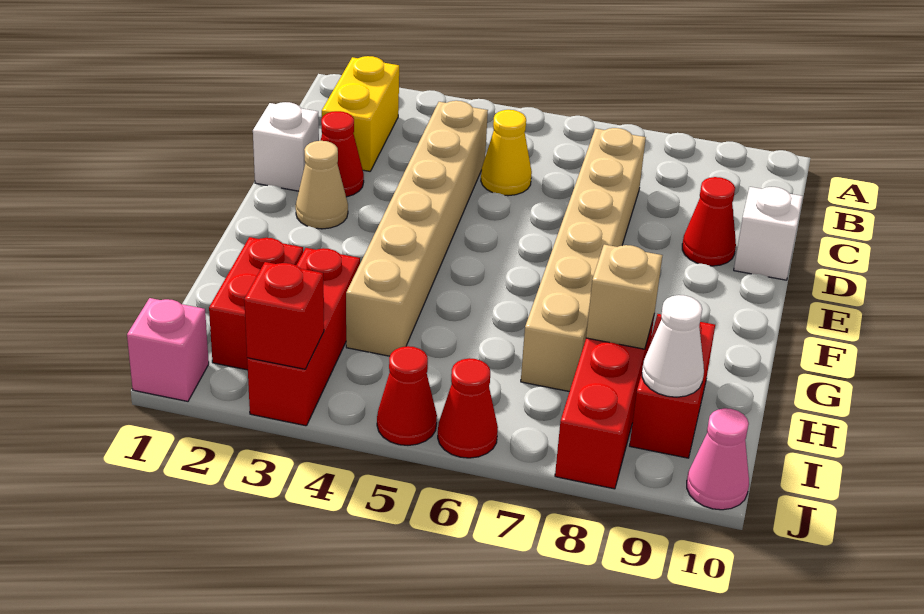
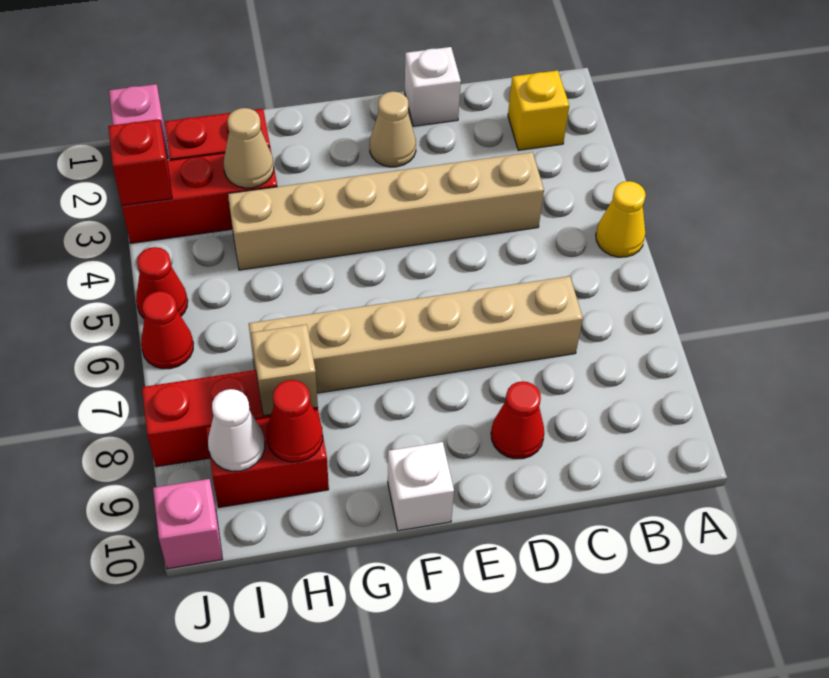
yellow 1x2 brick [322,56,399,171] -> yellow 1x1 brick [508,70,569,150]
yellow 1x1 cone [481,110,532,196] -> yellow 1x1 cone moved to [596,181,646,257]
red 1x1 cone [321,111,364,197] -> red 1x1 cone moved to [267,380,323,462]
white 1x1 brick [734,187,803,280] -> white 1x1 brick moved to [388,442,454,531]
none -> tan 1x1 cone [224,108,274,188]
pink 1x1 cone [687,408,749,510] -> pink 1x1 brick [153,479,223,569]

